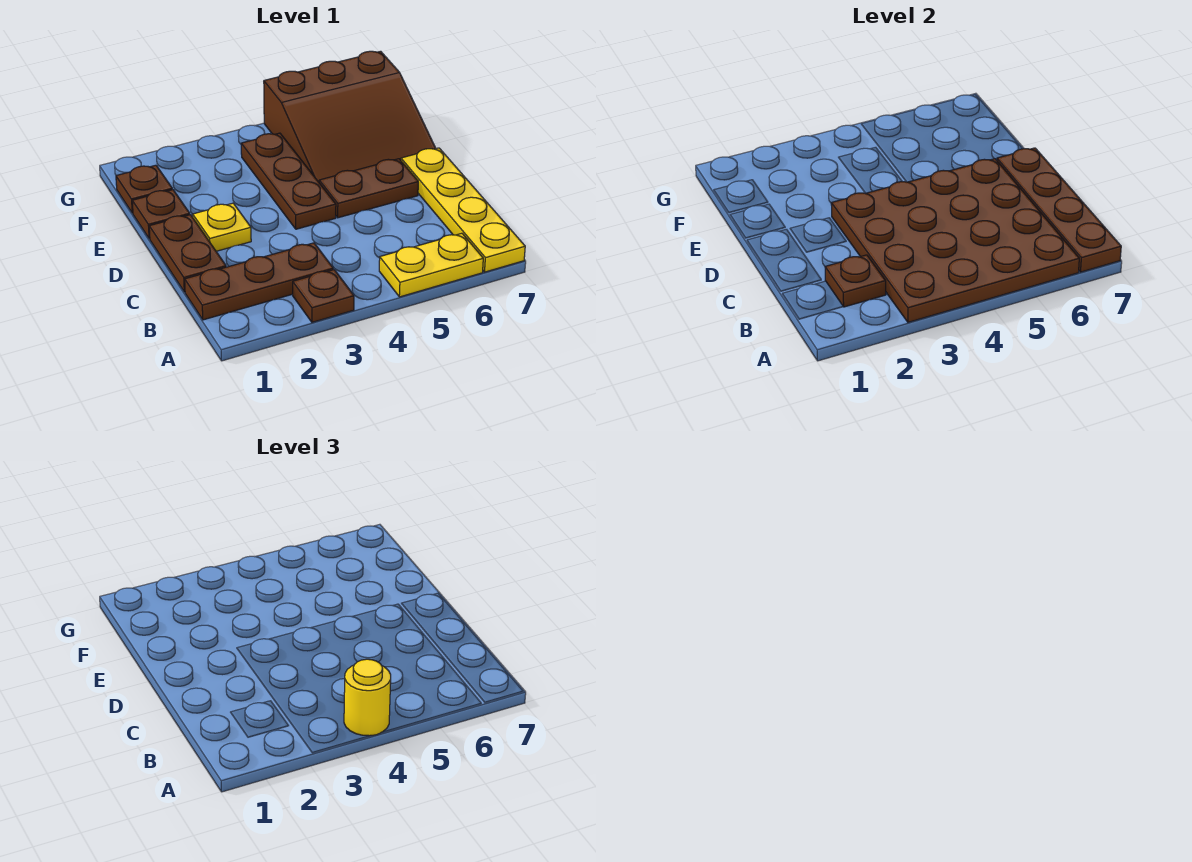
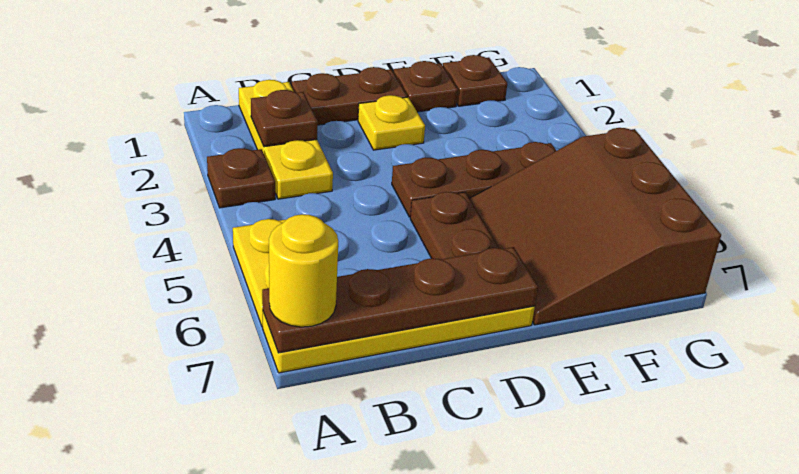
brown 4x4 plate [831,159,1079,322] -> none
yellow 1x1 round brick [344,659,391,736] -> yellow 1x1 round brick moved to [269,214,338,327]
brown 1x3 plate [185,243,333,320] -> yellow 1x3 plate [239,80,333,199]

